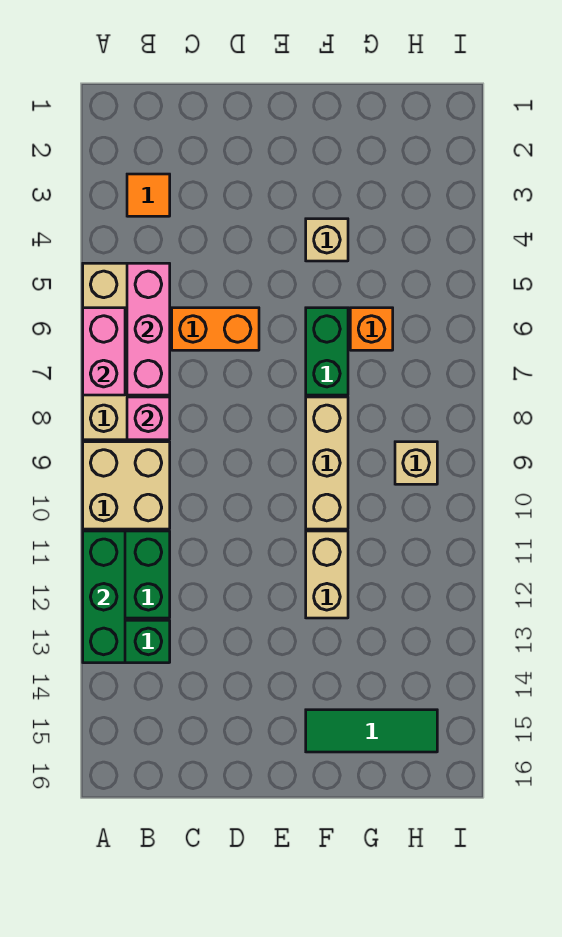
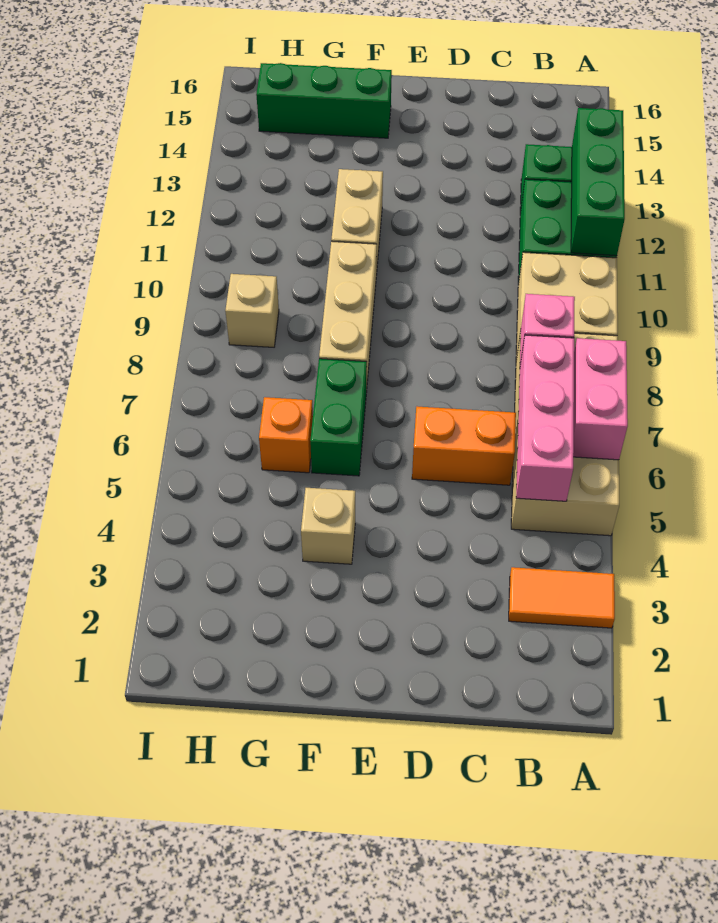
orange 1x1 tile [127,174,170,216] -> orange 1x2 tile [509,567,615,628]
green 1x3 tile [306,710,437,752] -> green 1x3 brick [256,63,392,138]

